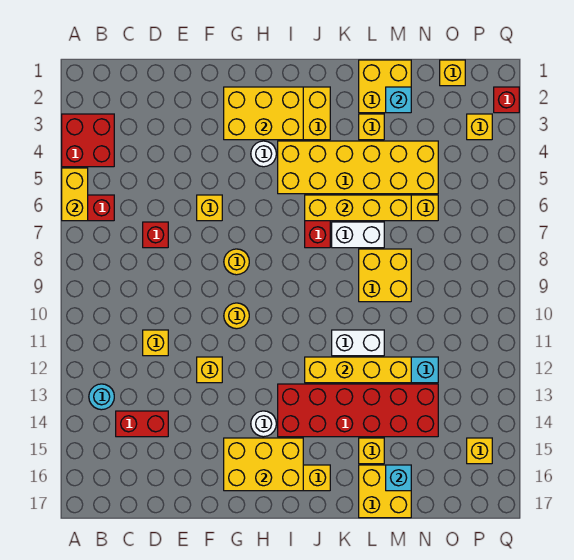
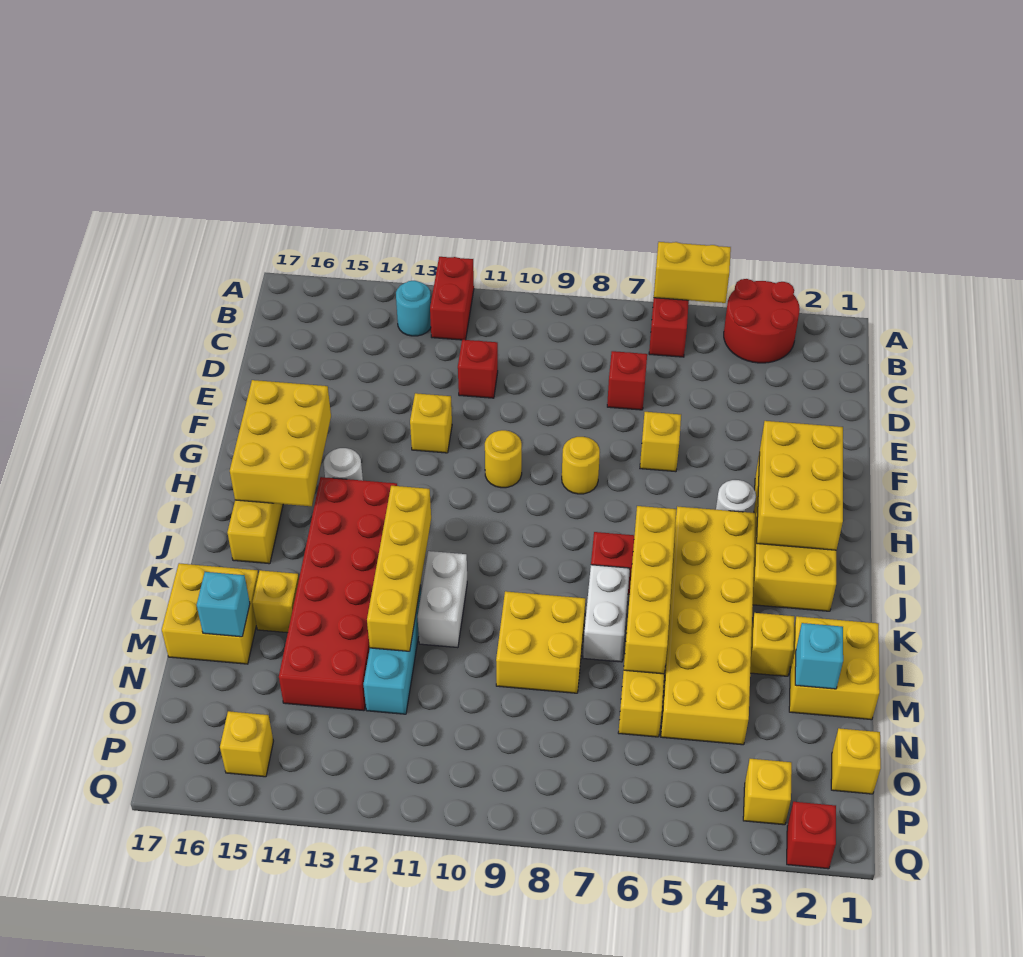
red 2x2 brick [62,114,114,167] -> red 2x2 round brick [724,279,800,363]
red 1x2 brick [116,411,168,437] -> red 1x2 brick moved to [430,257,474,340]
yellow 1x1 brick [143,330,168,356] -> red 1x1 brick [458,340,498,398]

